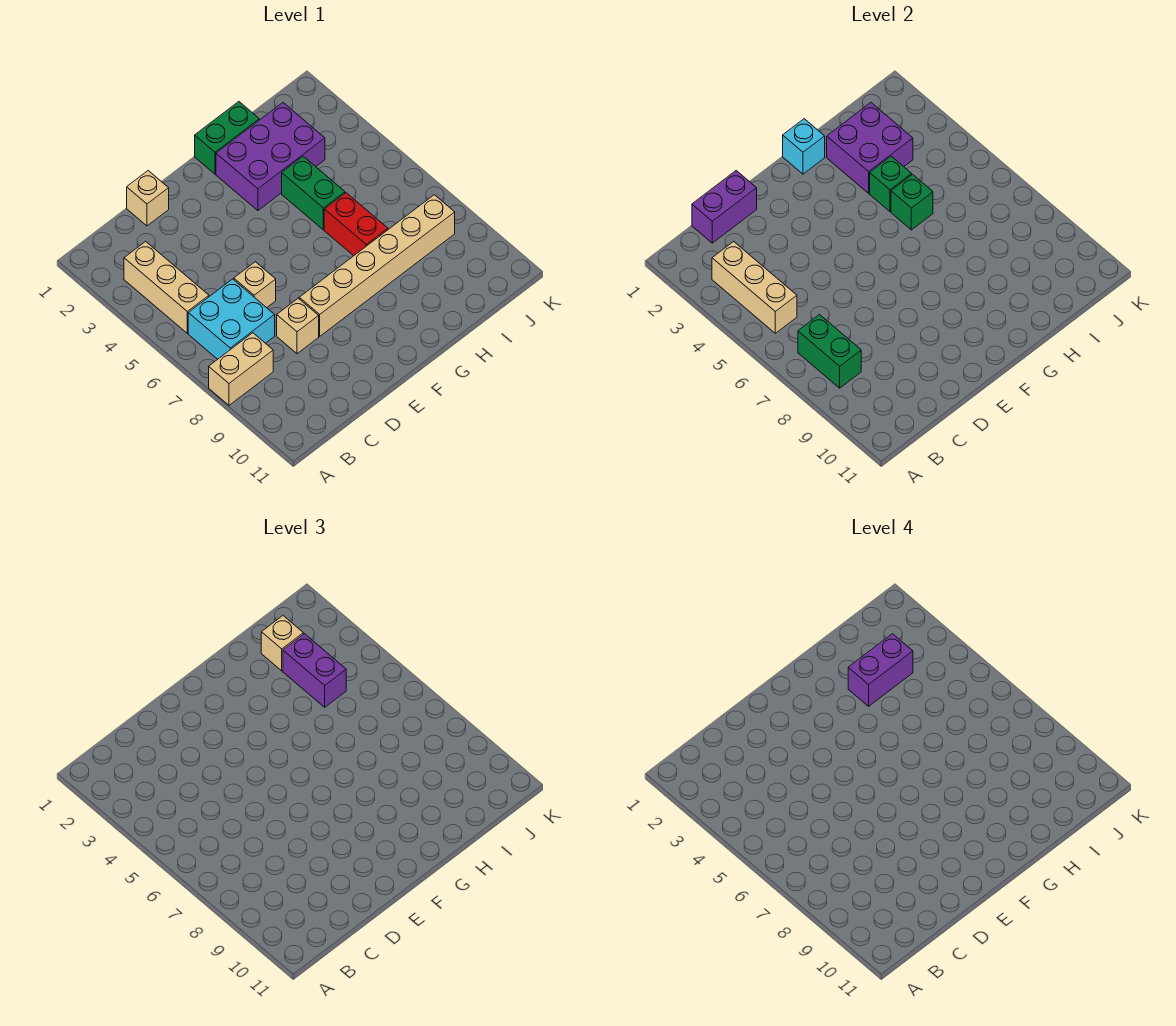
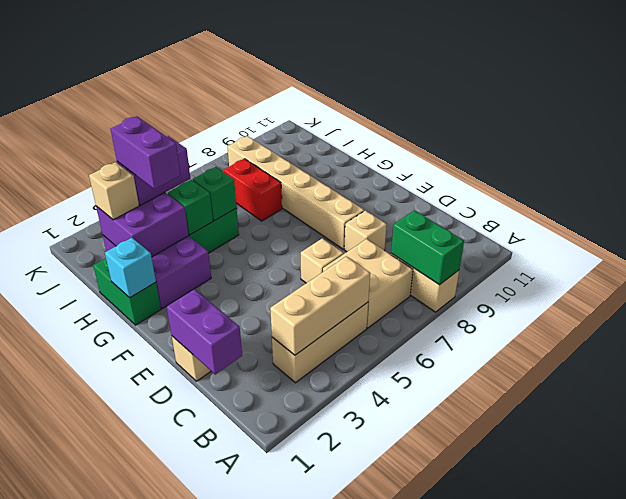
cyan 2x2 brick [188,279,275,359] -> tan 2x2 brick [323,239,413,328]
green 1x2 brick [798,315,861,388] -> green 1x2 brick turned to [391,210,464,285]
red 1x2 brick [324,193,388,256] -> red 1x2 brick turned to [224,159,282,221]

